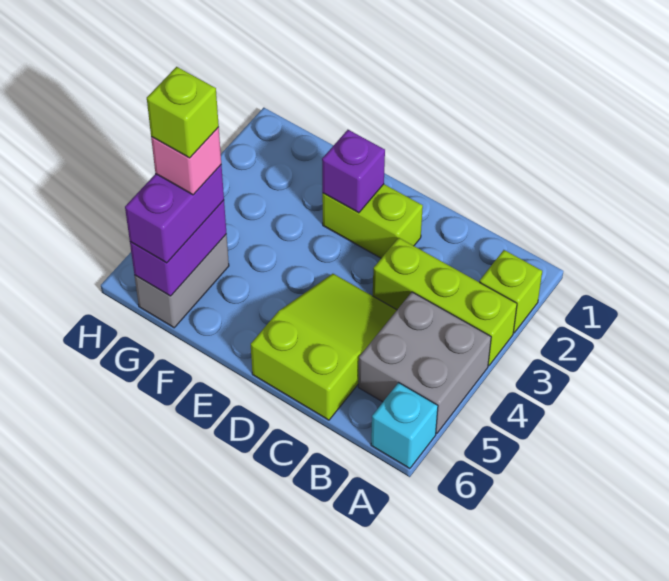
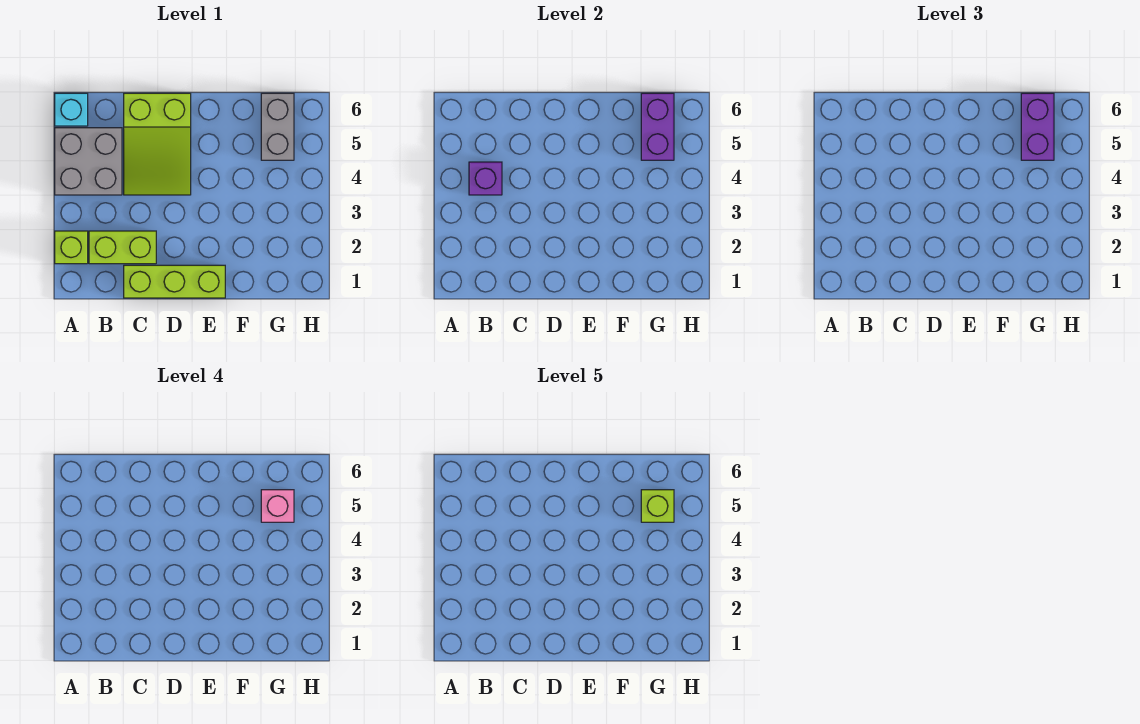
lime 1x3 brick [373,238,517,366] -> lime 1x3 brick moved to [124,265,225,298]
lime 1x2 brick [322,184,423,258] -> lime 1x2 brick moved to [89,231,156,264]
purple 1x1 brick [322,130,385,213] -> purple 1x1 brick moved to [469,162,502,195]

